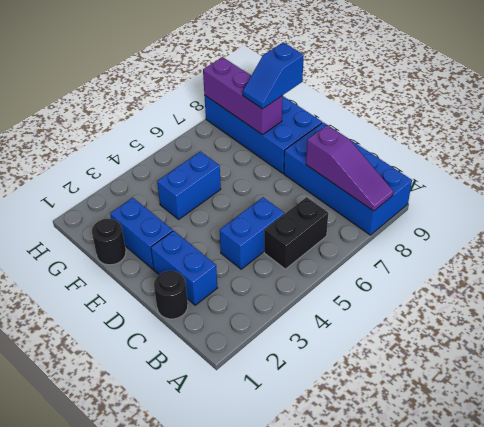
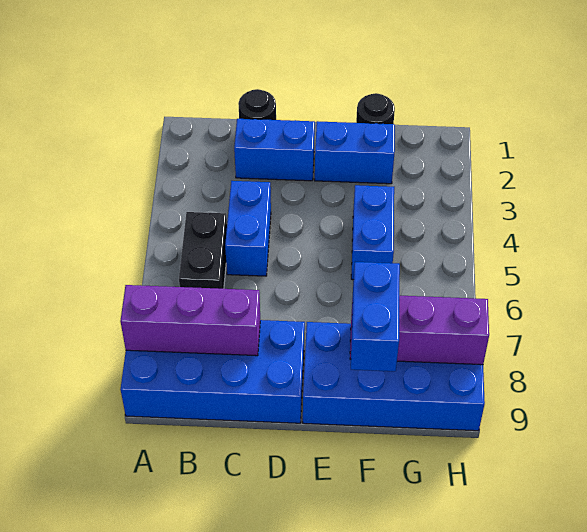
purple 1x3 slope [306,125,393,211] -> purple 1x3 brick [120,285,260,356]
blue 1x2 slope [243,42,304,109] -> blue 1x2 brick [351,262,400,371]

